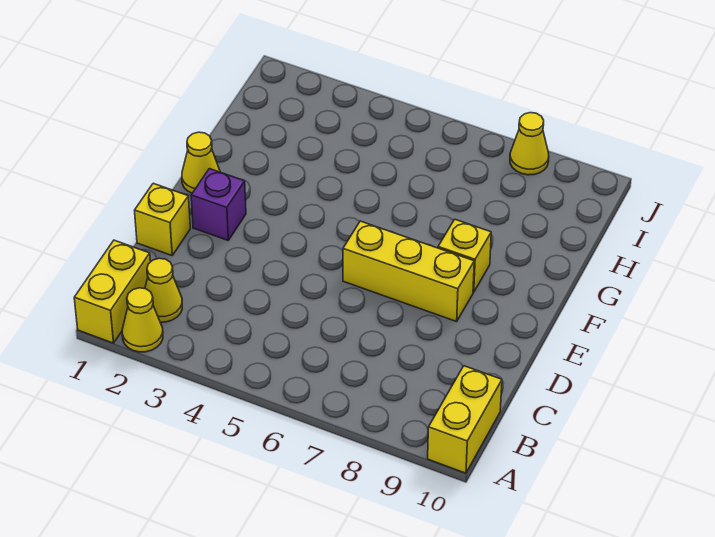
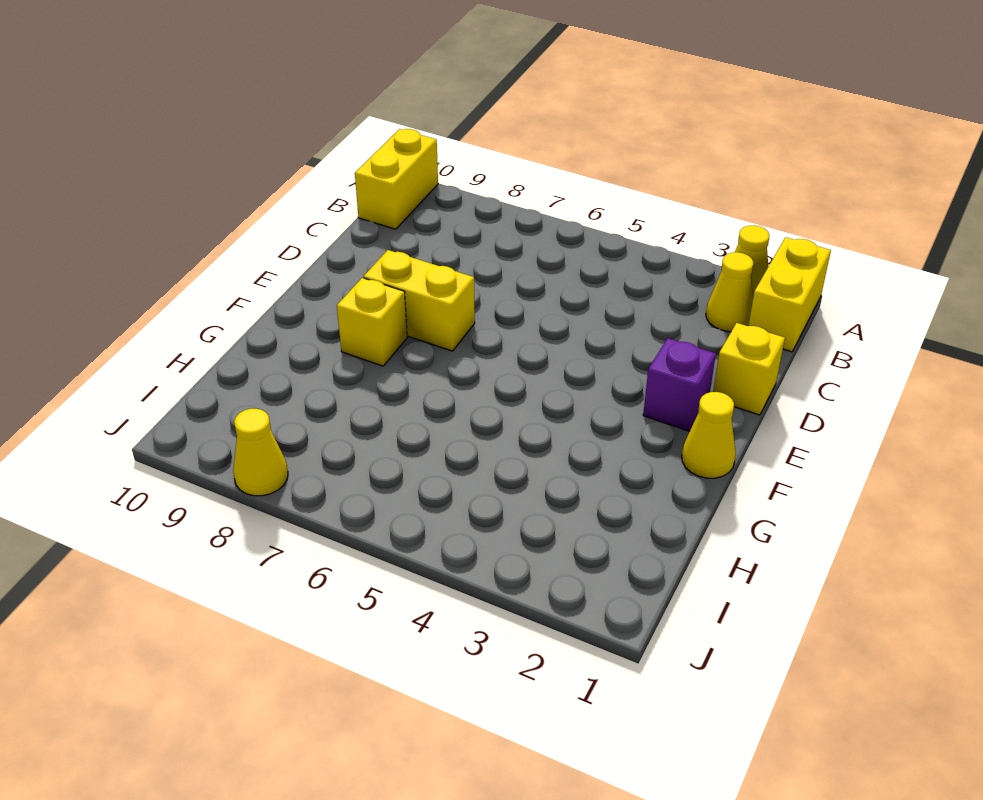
yellow 1x3 brick [343,221,474,322] -> yellow 1x2 brick [363,250,475,351]

